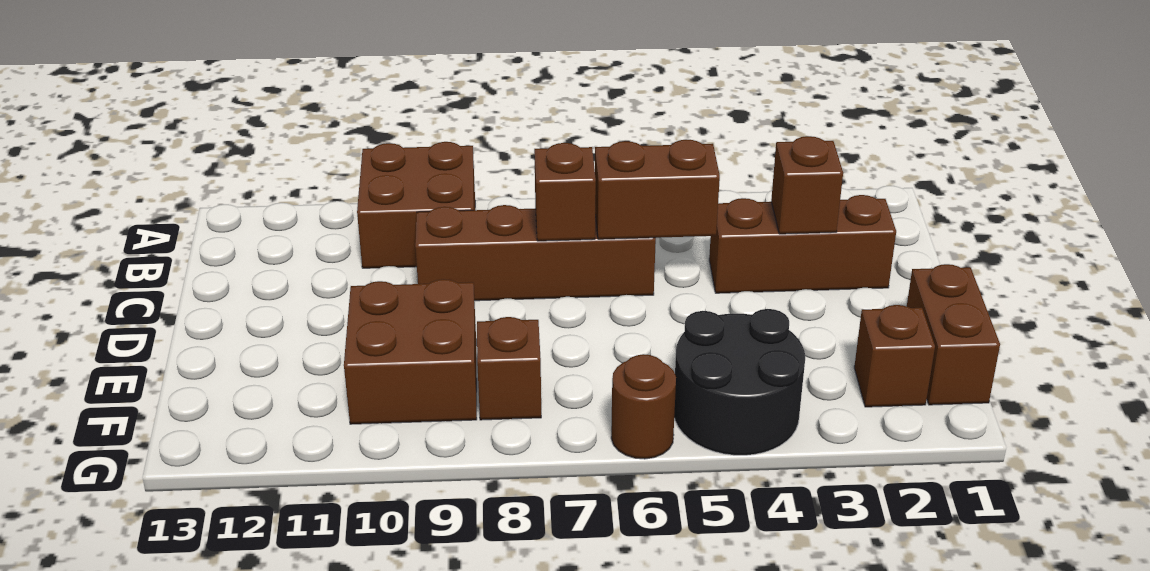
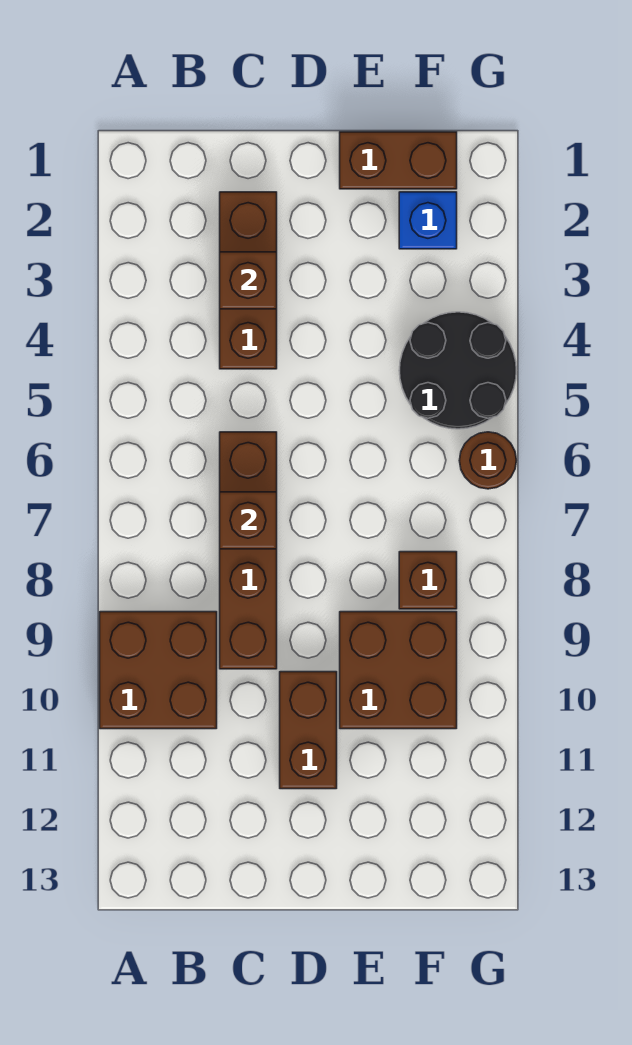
brown 1x2 brick [595,140,720,239] -> brown 1x2 brick moved to [280,672,337,789]
brown 1x1 brick [854,305,935,407] -> blue 1x1 brick [399,192,457,249]

